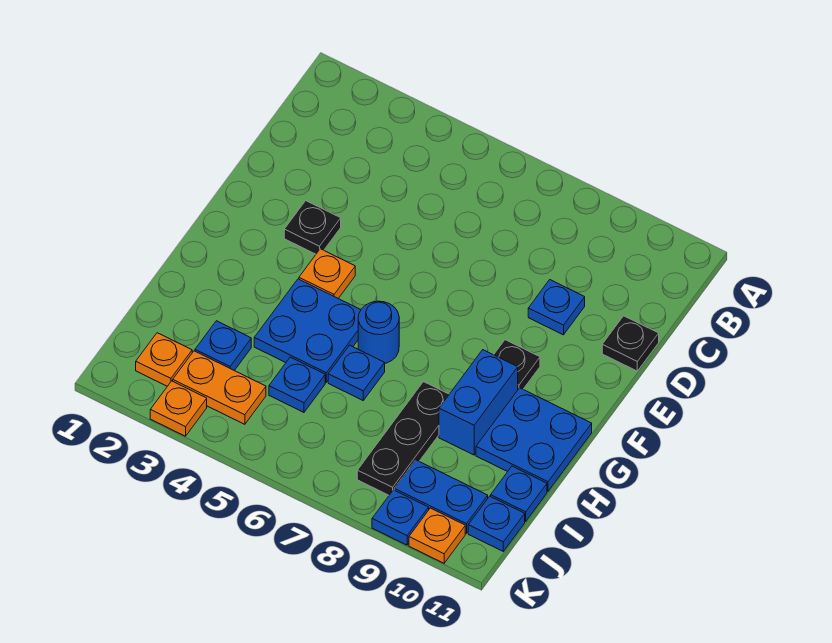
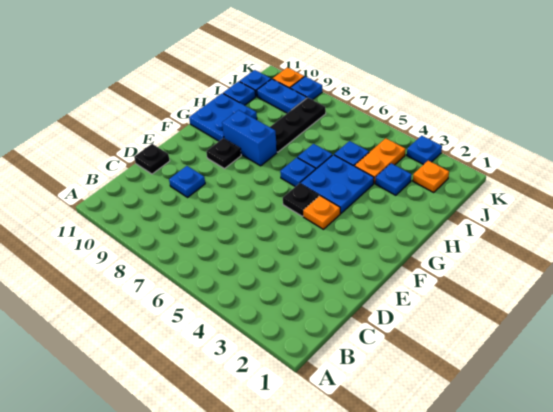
black 1x1 plate [284,201,341,254] -> black 1x1 plate moved to [283,183,319,216]
blue 1x1 round brick [358,301,399,363] -> blue 1x1 plate [280,158,316,187]
blue 1x2 brick [439,350,518,455] -> blue 1x2 brick turned to [222,110,277,166]
orange 1x2 plate [173,351,266,424] -> orange 1x2 plate turned to [355,138,405,183]
orange 1x1 plate [150,381,207,436] -> blue 1x1 plate [407,136,442,165]

